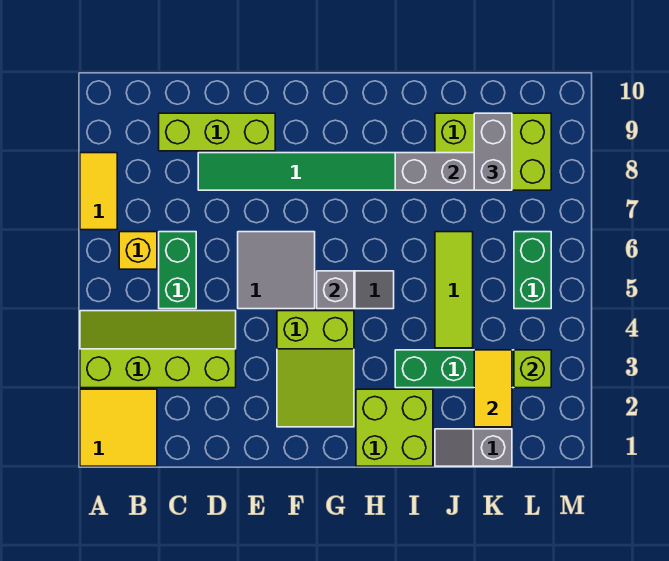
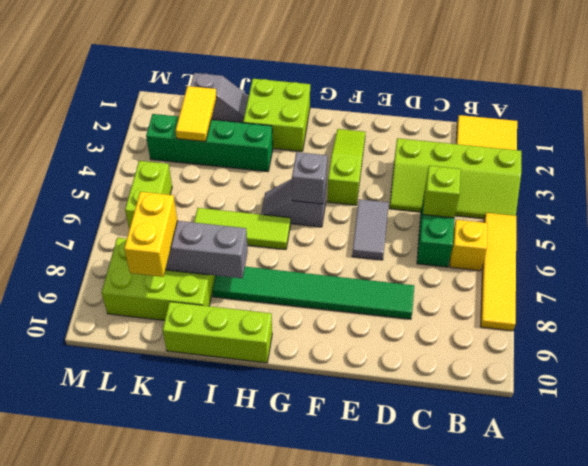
yellow 1x2 tile [80,153,117,230] -> yellow 1x4 tile [481,213,516,331]
lime 1x3 brick [159,113,275,151] -> lime 1x3 brick moved to [163,302,272,363]
grey 2x2 tile [238,232,315,309] -> grey 1x2 tile [352,199,389,260]
lime 2x3 slope [277,311,354,427] -> lime 1x3 slope [327,129,365,205]
lime 1x3 tile [435,232,473,348] -> lime 1x3 tile turned to [194,208,290,249]
grey 1x2 brick [474,113,512,190] -> yellow 1x2 brick [124,192,178,277]
lime 1x1 brick [514,350,551,388] -> lime 1x1 brick moved to [423,166,461,218]
green 1x2 brick [514,232,551,309] -> lime 1x2 brick [125,161,172,229]

